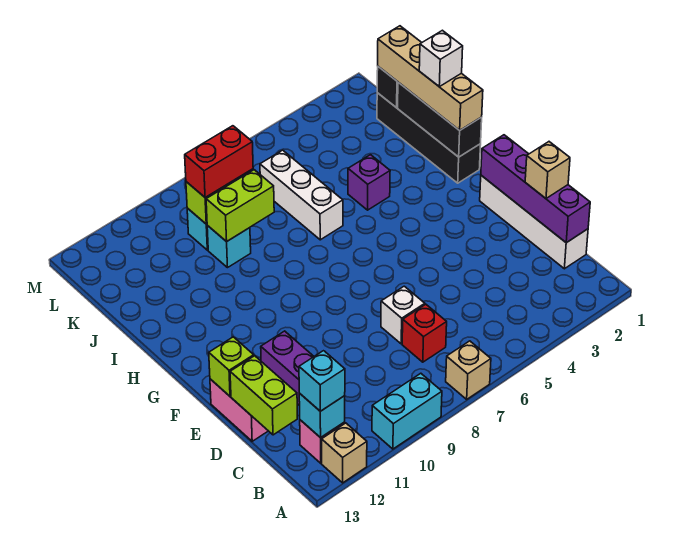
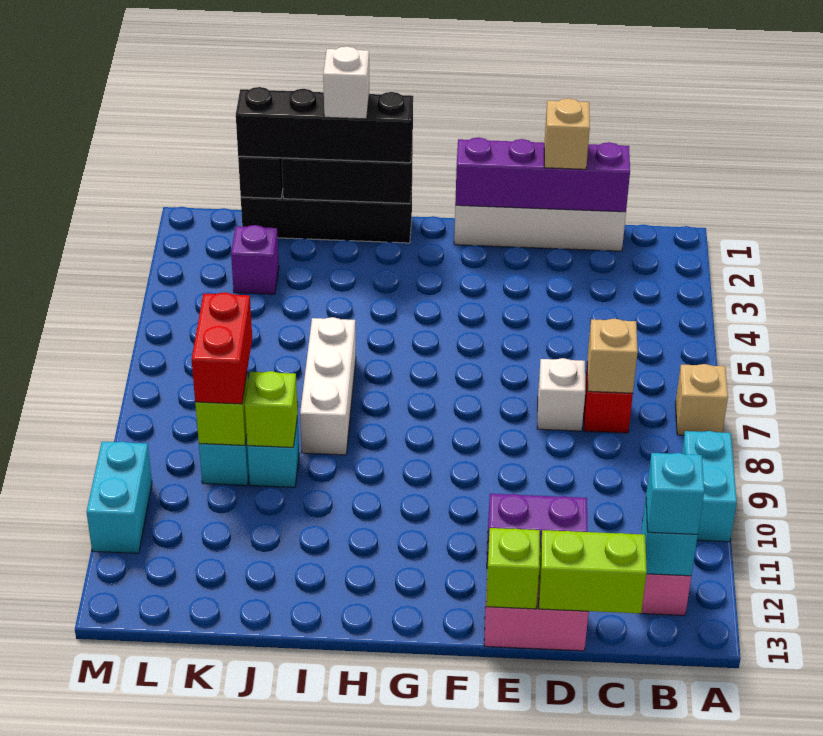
tan 1x1 brick [322,423,367,483] -> tan 1x1 brick moved to [587,319,638,393]
tan 1x4 brick [378,26,483,130] -> black 1x4 brick [236,87,413,163]
purple 1x1 brick [348,155,390,210] -> purple 1x1 brick moved to [231,225,279,294]
white 1x3 brick [260,150,343,240] -> white 1x3 brick turned to [300,317,356,455]
lime 1x2 brick [206,170,274,242] -> lime 1x1 brick [245,371,298,447]
none -> cyan 1x2 brick [87,441,152,553]

